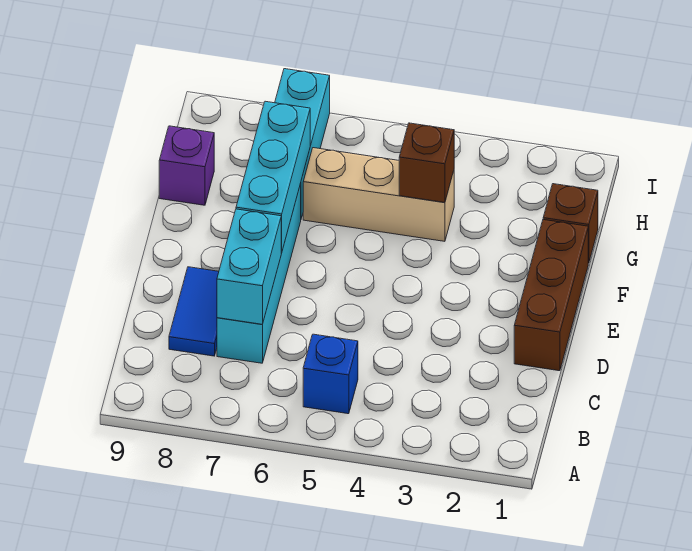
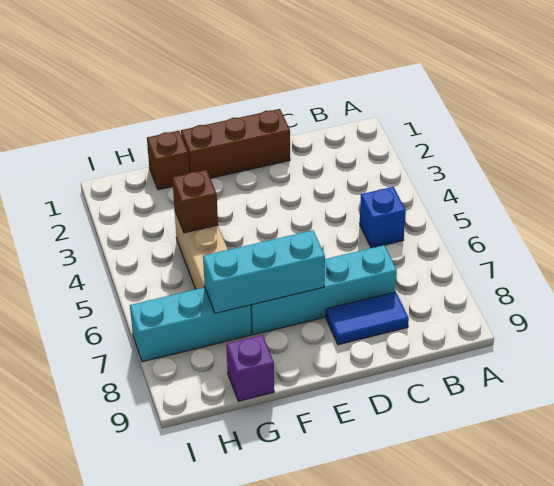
cyan 1x2 brick [217,209,282,324] -> none

